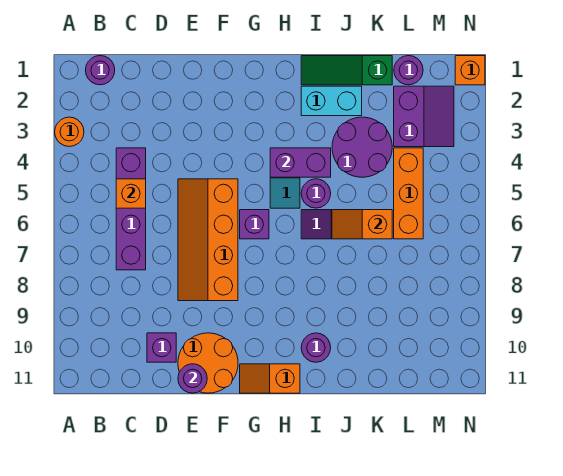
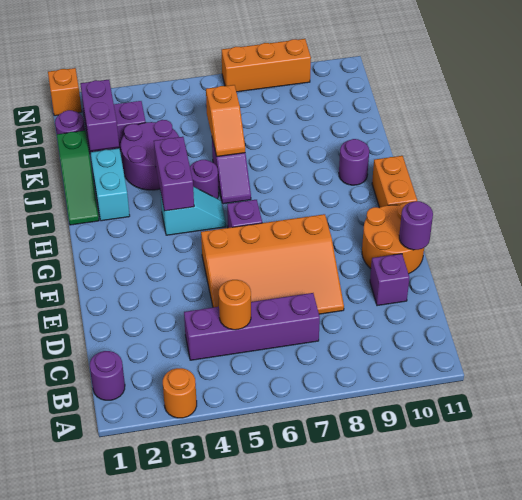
orange 1x1 brick [116,179,146,208] -> orange 1x1 round brick [219,280,251,330]
orange 2x4 slope [178,179,238,301] -> orange 3x4 slope [201,214,344,314]
orange 1x2 slope [240,364,300,393] -> orange 1x2 brick [372,156,417,208]
none -> purple 1x2 brick [80,80,119,151]
orange 1x3 brick [394,148,423,239] -> orange 1x3 brick moved to [222,39,311,92]

